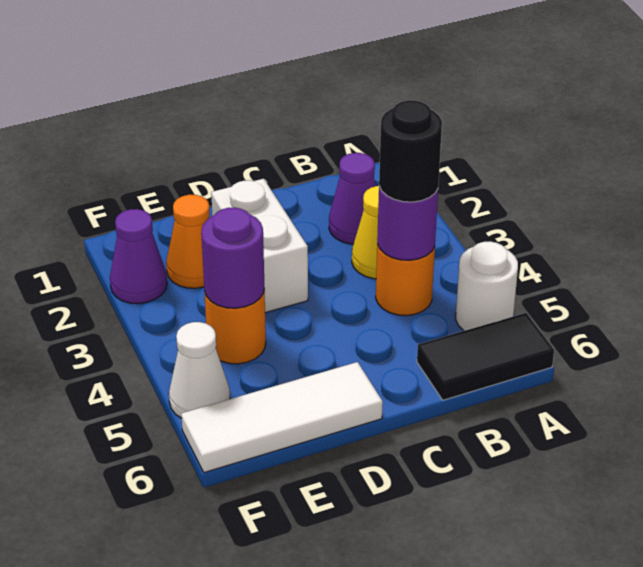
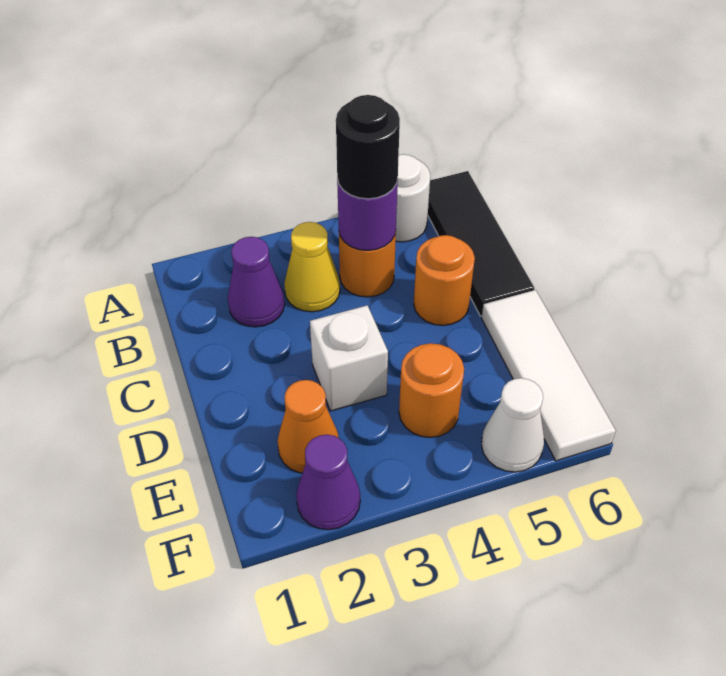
black 1x2 tile [417,313,554,400] -> black 1x3 tile [428,171,534,316]
none -> orange 1x1 round brick [414,235,475,325]
white 1x2 brick [211,179,308,313] -> white 1x1 brick [310,305,388,411]
purple 1x1 round brick [201,208,264,308] -> none

